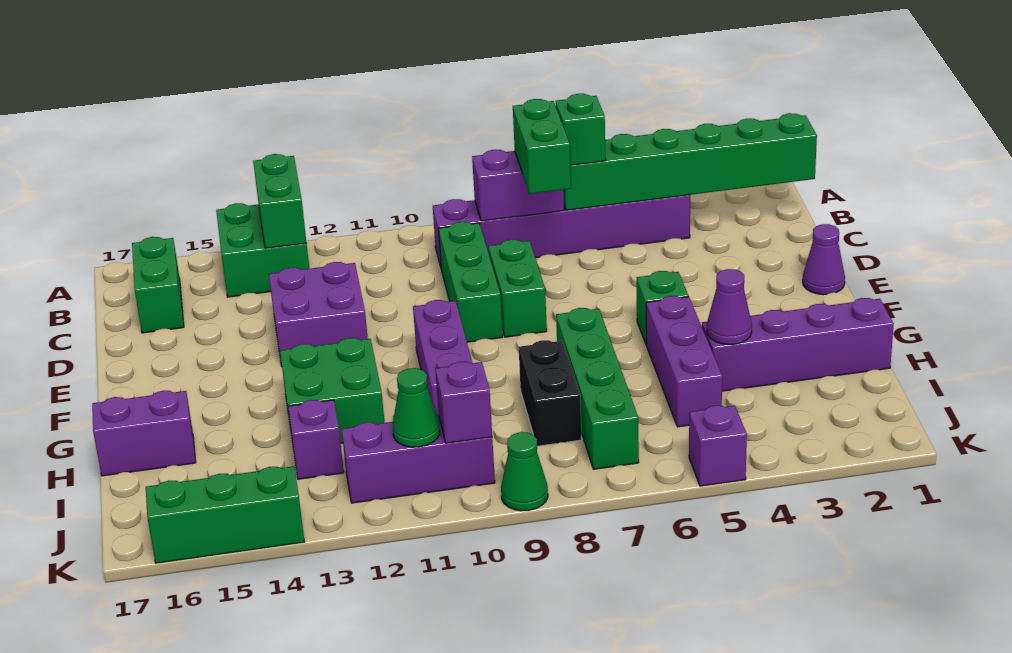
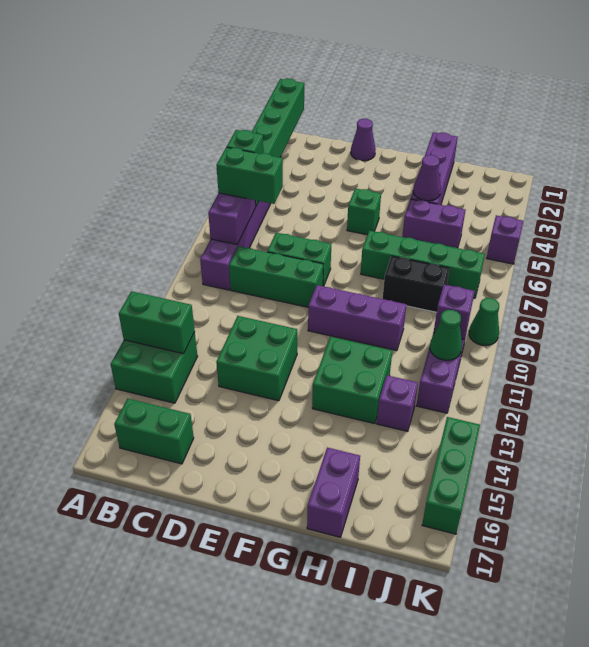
purple 2x2 brick [269,262,368,366] -> green 2x2 brick [216,316,297,401]
purple 1x3 brick [646,296,722,427] -> purple 1x2 brick [402,199,465,248]

